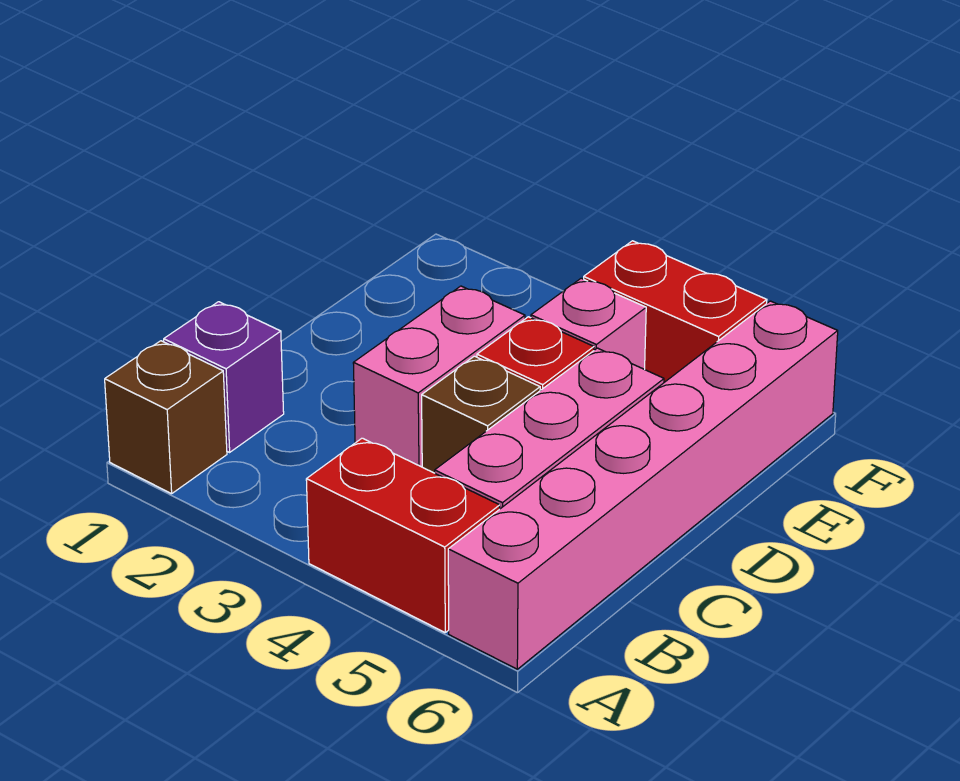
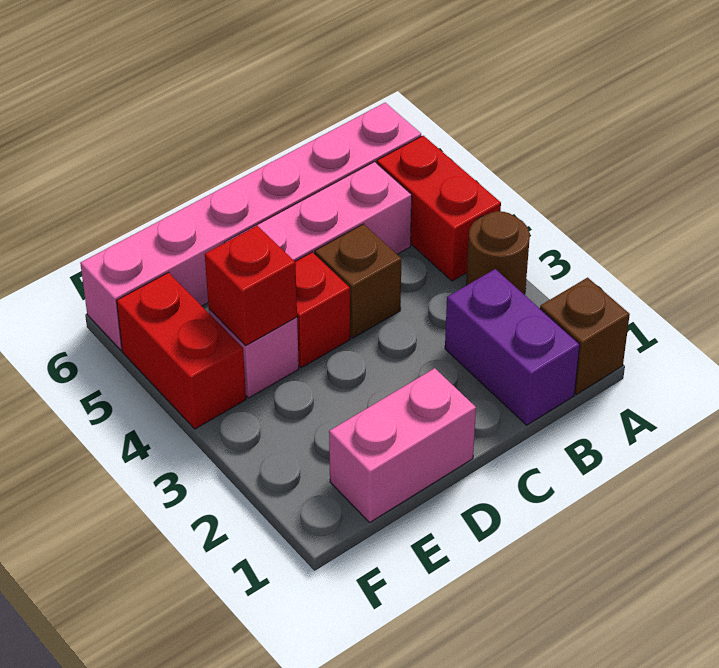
none -> brown 1x1 round brick [466,211,530,294]
purple 1x1 brick [164,302,284,452] -> purple 1x2 brick [445,269,580,425]
pink 1x2 brick [353,286,525,467] -> pink 1x2 brick moved to [329,368,476,522]
none -> red 1x1 brick [205,226,297,345]

